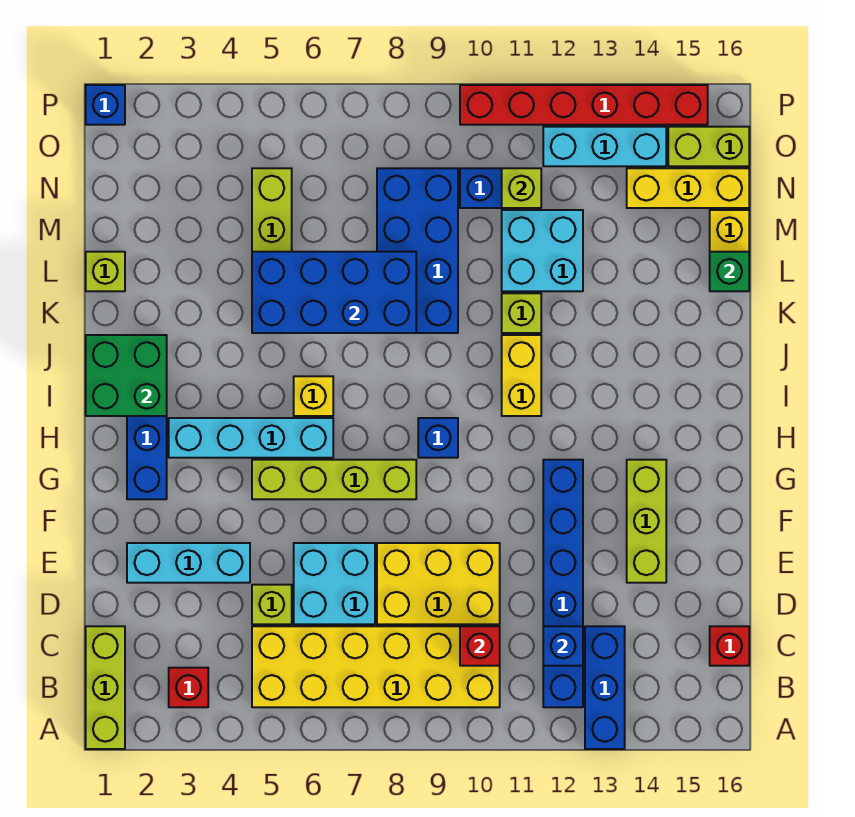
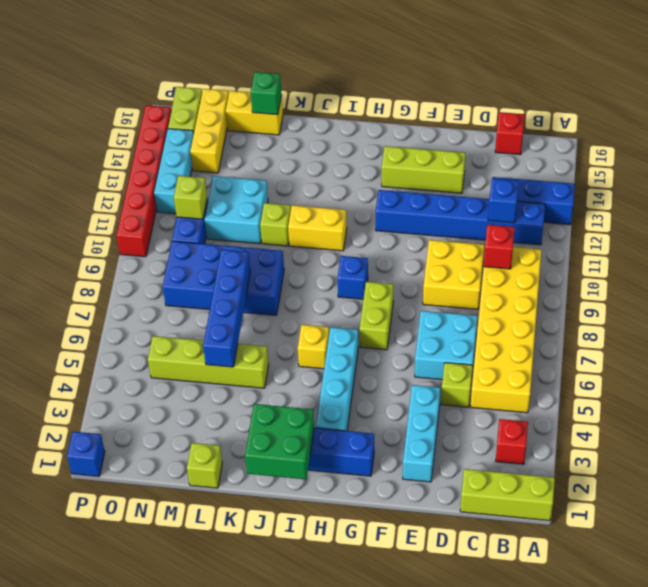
yellow 2x3 brick [377,543,500,624] -> yellow 2x2 brick [423,240,484,309]
lime 1x4 brick [252,460,416,499] -> lime 1x2 brick [360,282,393,350]
blue 2x4 brick [252,252,416,333] -> blue 1x4 brick [203,249,250,367]

